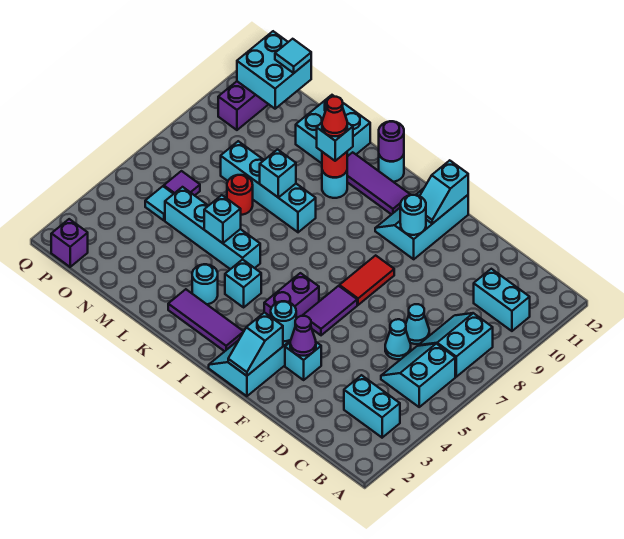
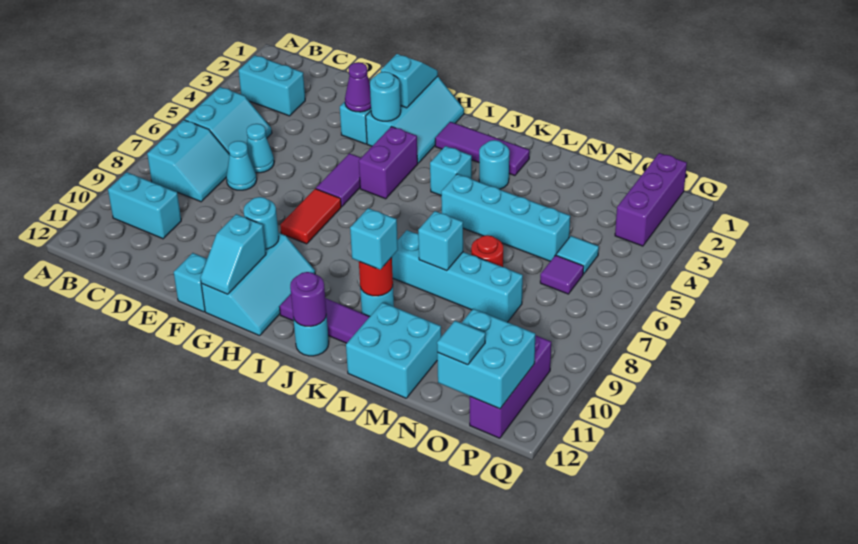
cyan 1x2 slope [420,160,468,224] -> cyan 1x2 slope turned to [200,214,266,294]
red 1x1 cone [322,97,347,136] -> none
cyan 1x1 brick [204,195,241,243] -> cyan 1x1 brick moved to [174,253,207,312]
purple 1x1 brick [51,219,88,267] -> purple 1x3 brick [615,153,687,246]

